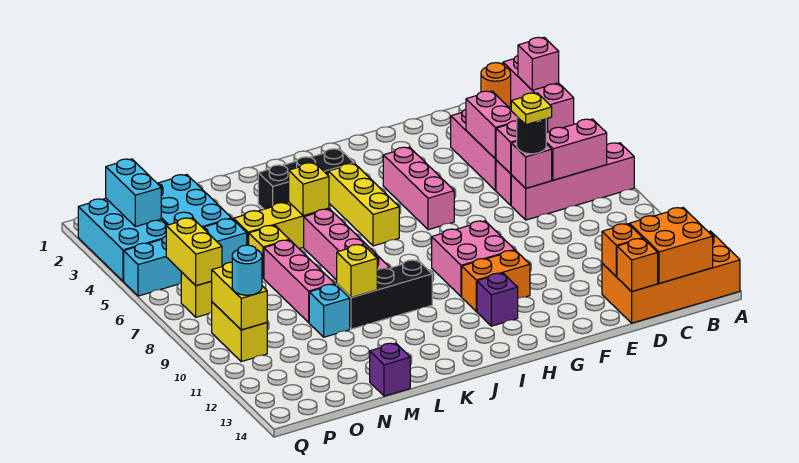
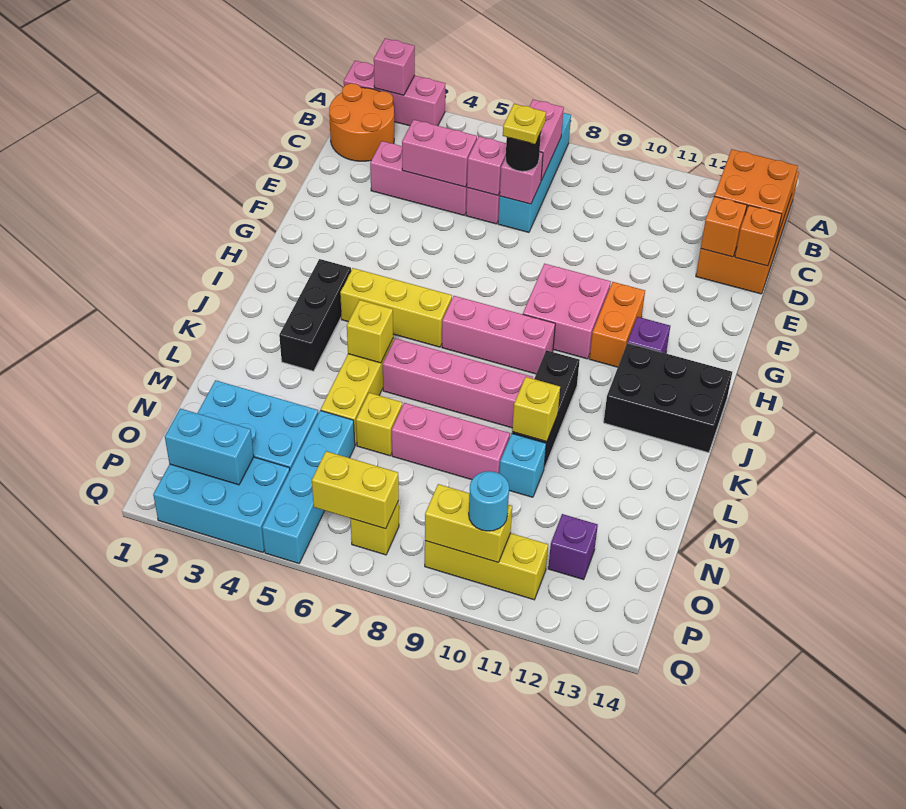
pink 1x4 brick [511,143,634,220] -> cyan 1x4 brick [498,113,571,232]
orange 1x1 round brick [481,63,511,108] -> orange 2x2 round brick [329,83,394,161]
pink 1x3 brick [383,147,454,230] -> pink 1x3 brick moved to [442,296,555,374]
none -> black 2x3 brick [604,343,732,453]
purple 1x1 brick [370,343,410,396] -> purple 1x1 brick moved to [548,514,598,580]
yellow 1x2 brick [212,302,267,362] -> yellow 1x3 brick [425,533,548,600]

